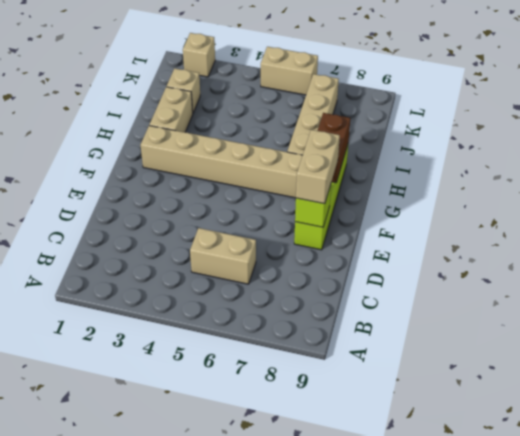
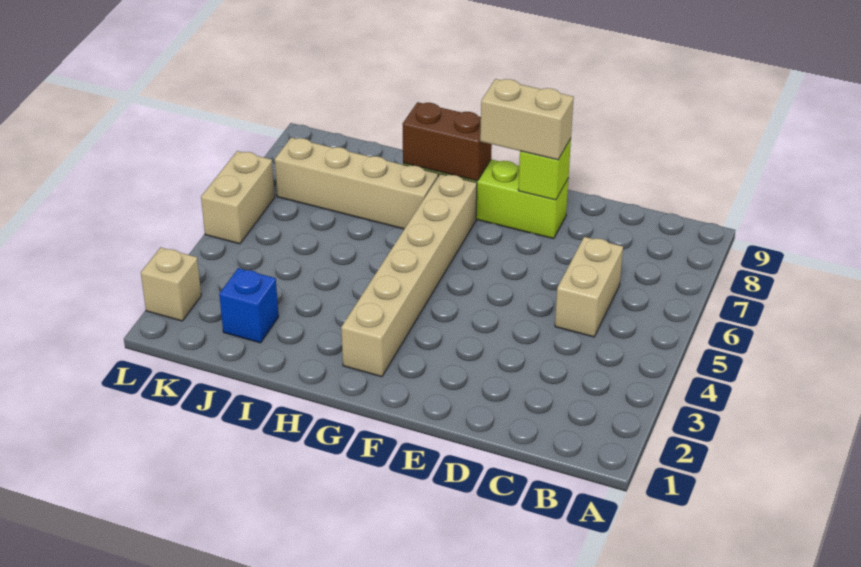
tan 1x2 brick [149,87,193,132] -> none
tan 1x1 brick [167,68,200,113] -> blue 1x1 brick [219,268,279,343]

